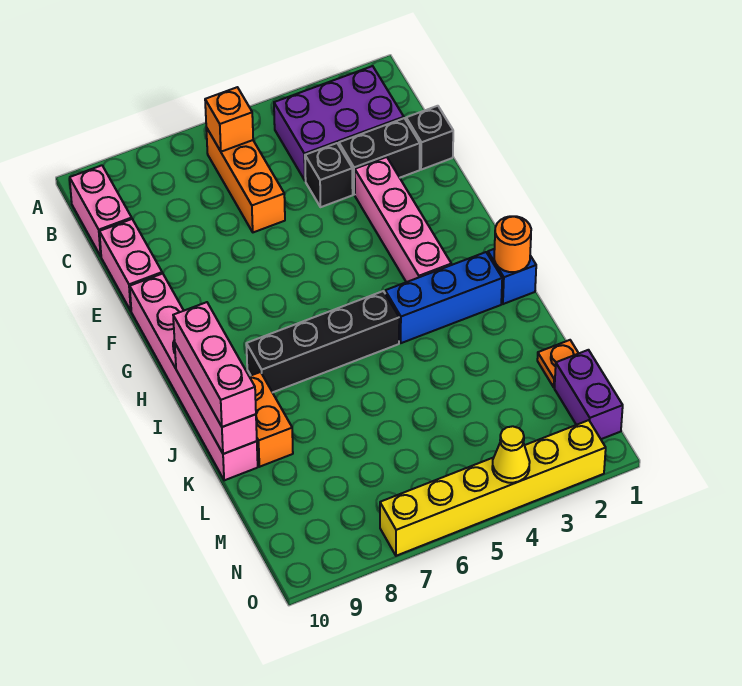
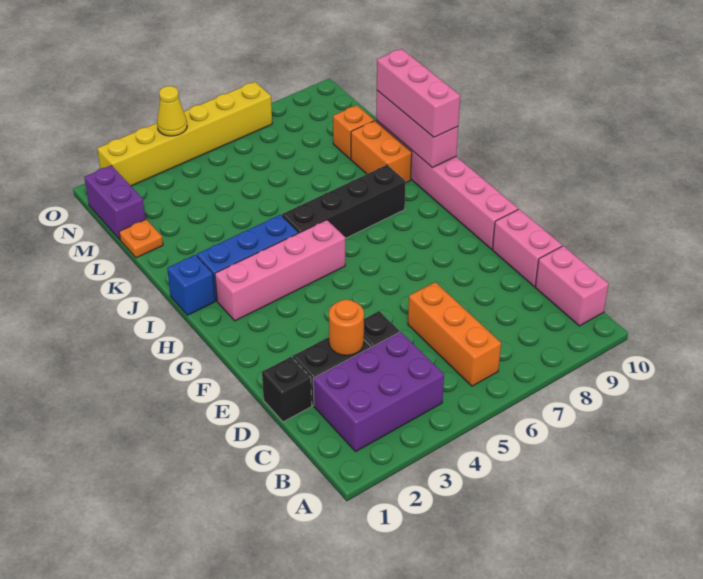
orange 1x1 brick [205,87,253,152] -> orange 1x1 brick moved to [333,105,374,159]
pink 1x4 brick [355,157,451,282] -> pink 1x4 brick turned to [215,220,345,321]
orange 1x1 round brick [494,216,531,272] -> orange 1x1 round brick moved to [329,299,364,356]

